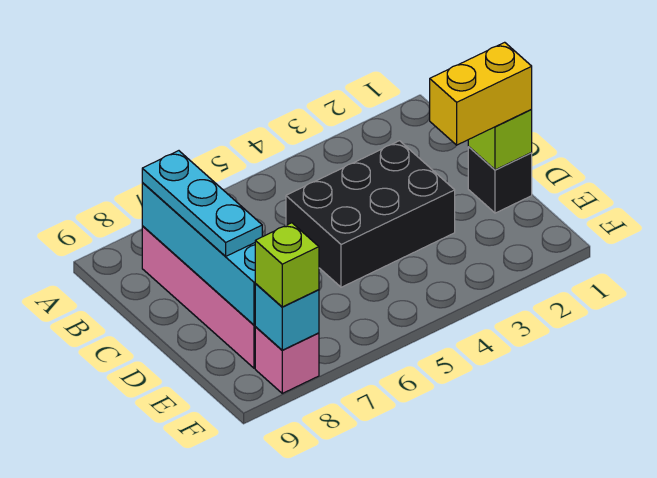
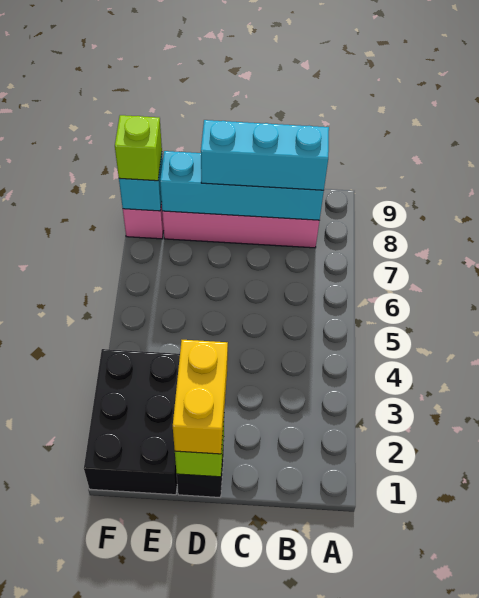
cyan 1x3 plate [142,151,262,256] -> cyan 1x3 brick [201,120,329,191]
black 2x3 brick [286,141,455,287] -> black 2x3 brick moved to [84,349,180,495]

